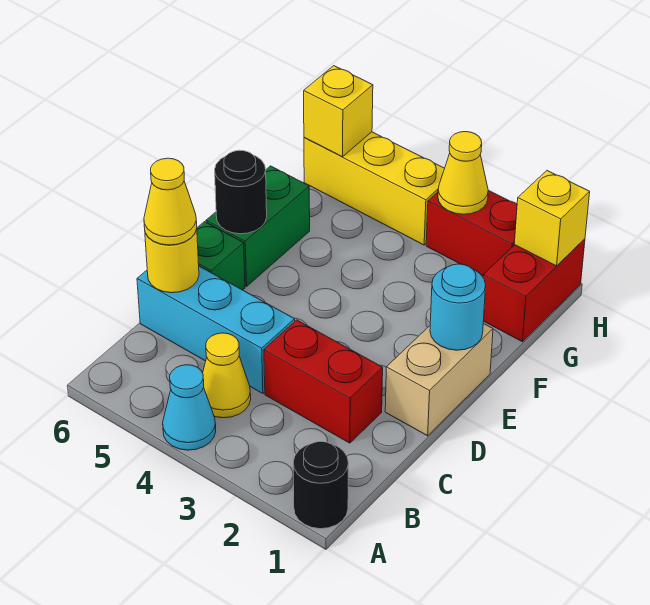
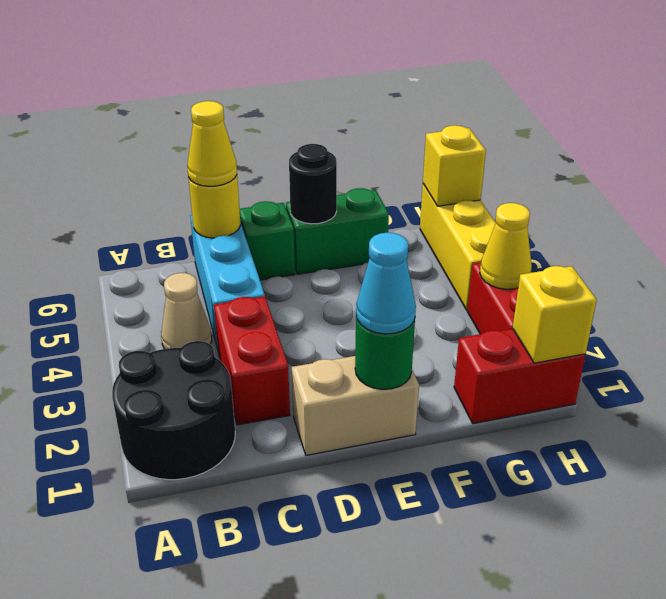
black 1x1 round brick [293,441,348,529] -> black 2x2 round brick [112,341,235,480]
cyan 1x1 cone [163,365,216,450] -> cyan 1x1 cone moved to [356,233,416,334]
yellow 1x1 cone [203,333,251,418] -> tan 1x1 cone [161,273,212,349]
cyan 1x1 round brick [430,264,486,350] -> green 1x1 round brick [355,316,415,389]

